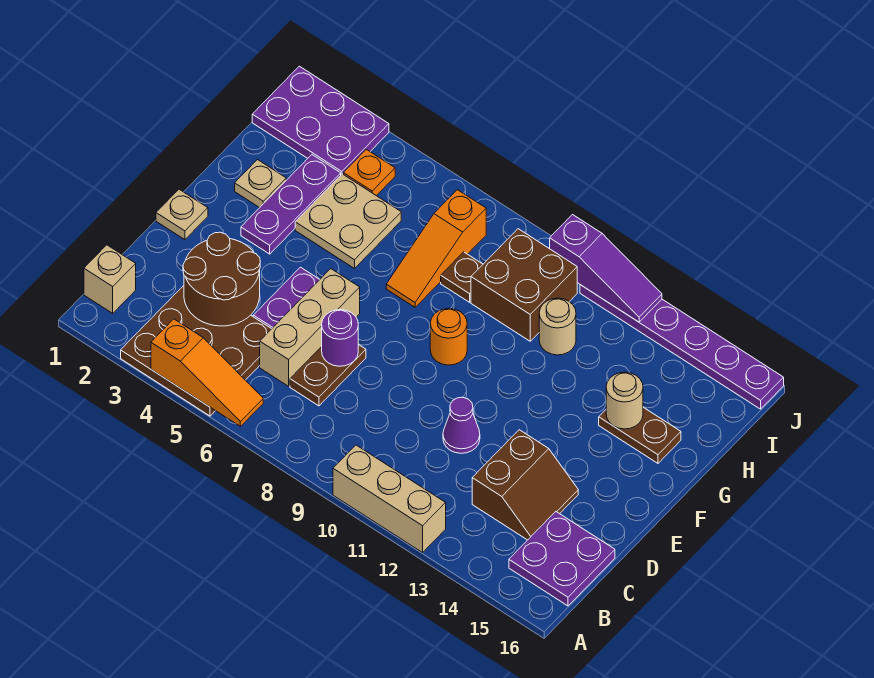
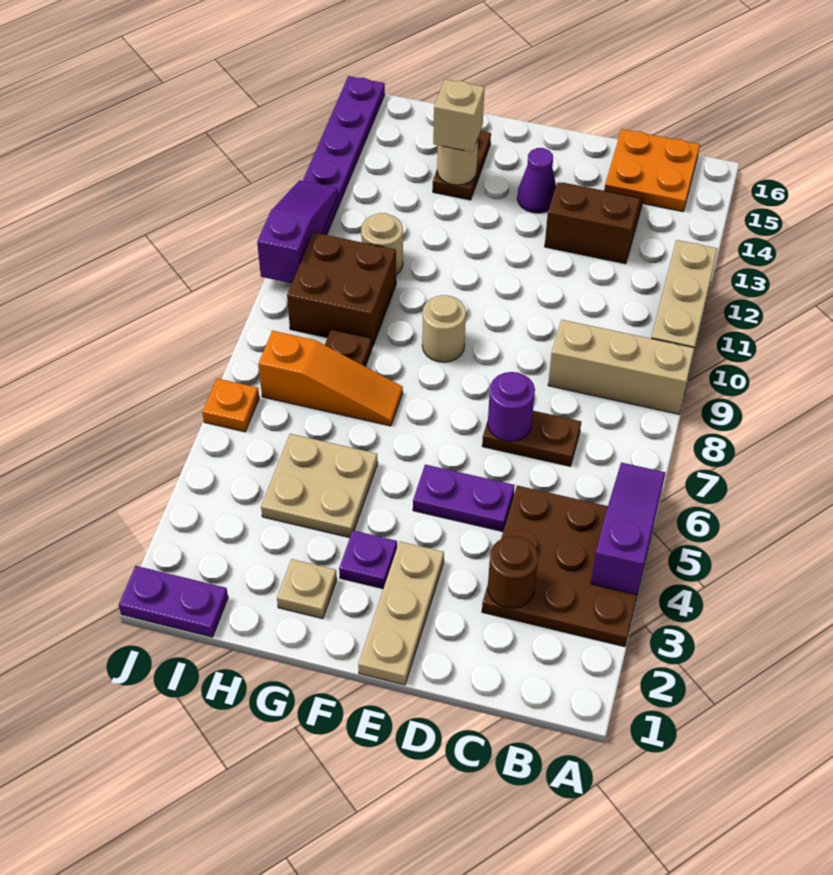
orange 1x3 slope [151,319,263,426] -> purple 1x3 slope [591,462,665,595]
tan 1x1 brick [84,245,136,313] -> tan 1x1 brick moved to [433,79,485,152]
purple 2x2 plate [509,512,615,606] -> orange 2x2 plate [604,129,700,212]
brown 2x2 round brick [183,232,260,326] -> brown 1x1 round brick [488,536,538,608]
tan 1x3 brick [260,269,360,386] -> tan 1x3 brick moved to [548,320,694,414]
purple 1x1 cone [443,397,480,453] -> purple 1x1 cone moved to [517,148,556,213]
tan 1x1 plate [156,189,208,240] -> tan 1x3 plate [358,541,444,685]
purple 1x3 plate [241,155,341,254] -> purple 1x1 plate [339,531,397,589]
orange 1x1 round brick [430,308,467,365] -> tan 1x1 round brick [422,295,466,362]
purple 2x3 plate [252,66,389,175] -> purple 1x2 plate [119,566,228,637]
orange 1x1 plate [343,149,395,196] -> orange 1x1 plate moved to [202,378,259,432]

